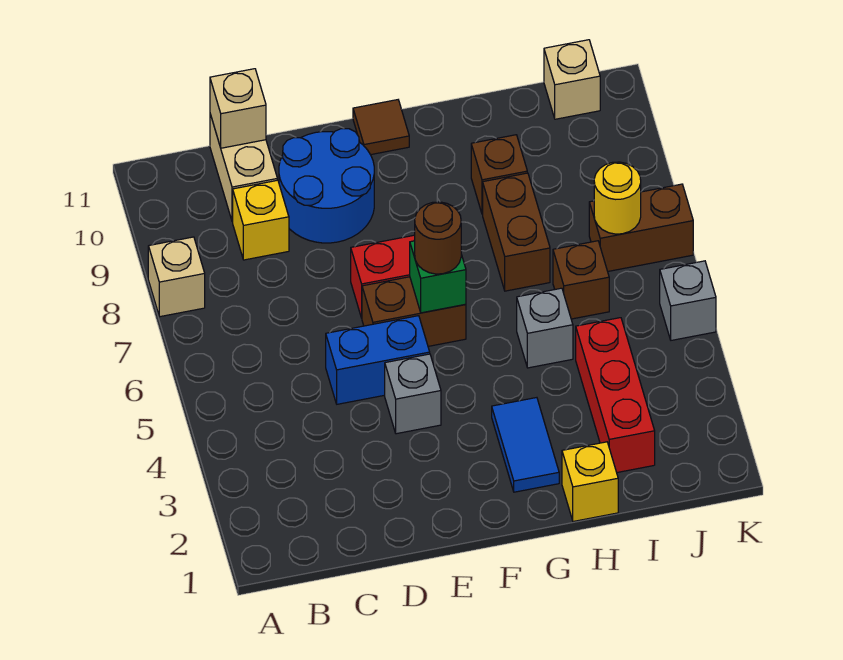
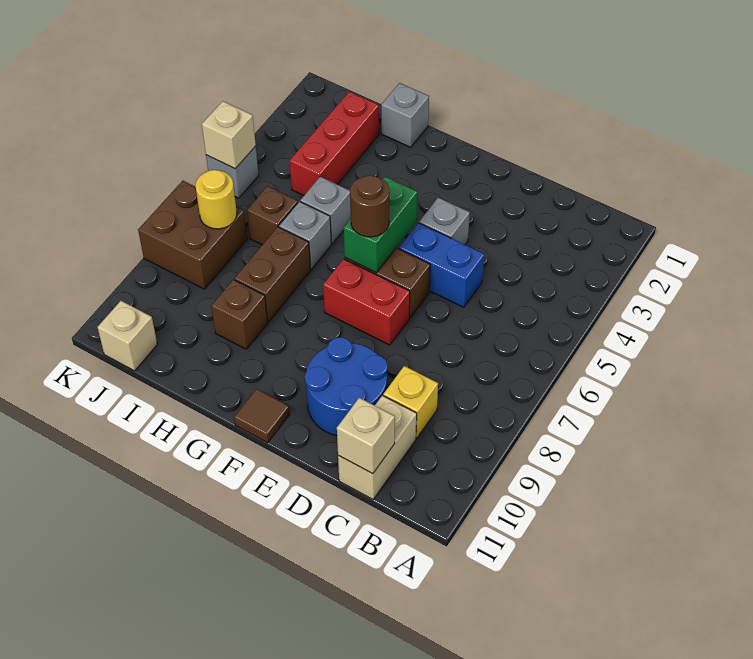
tan 1x1 brick [148,237,205,317] -> tan 1x1 brick moved to [202,101,256,169]
green 1x1 brick [410,241,466,313] -> green 1x2 brick [344,177,417,273]
blue 1x2 tile [492,398,559,492] -> none
yellow 1x1 brick [562,442,618,521] -> grey 1x1 brick [381,83,429,147]
none -> grey 1x1 brick [279,201,331,269]
brown 1x2 brick [589,184,693,271] -> brown 2x2 brick [138,181,247,289]

